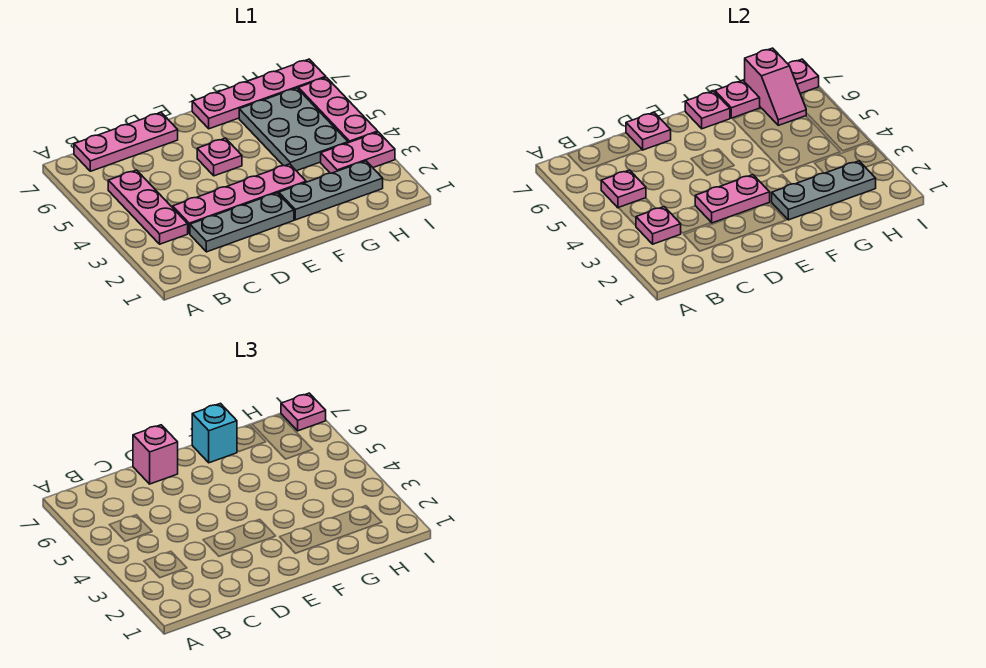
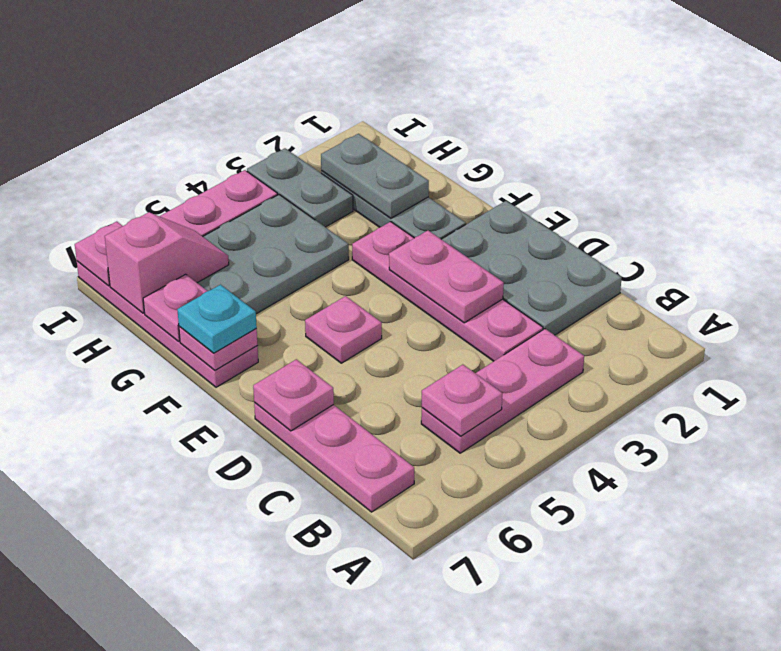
pink 1x1 plate [636,207,681,244] -> none
grey 1x3 plate [190,193,294,252] -> grey 2x3 plate [442,201,622,335]
pink 1x1 brick [133,425,178,484] -> none
grey 1x3 plate [772,161,876,220] -> grey 1x2 plate [321,134,429,218]
cyan 1x1 brick [192,403,237,463] -> cyan 1x1 plate [177,285,257,353]
pink 1x2 plate [321,132,395,173] -> grey 1x2 plate [247,148,353,227]
pink 1x1 plate [281,393,326,431] -> none

